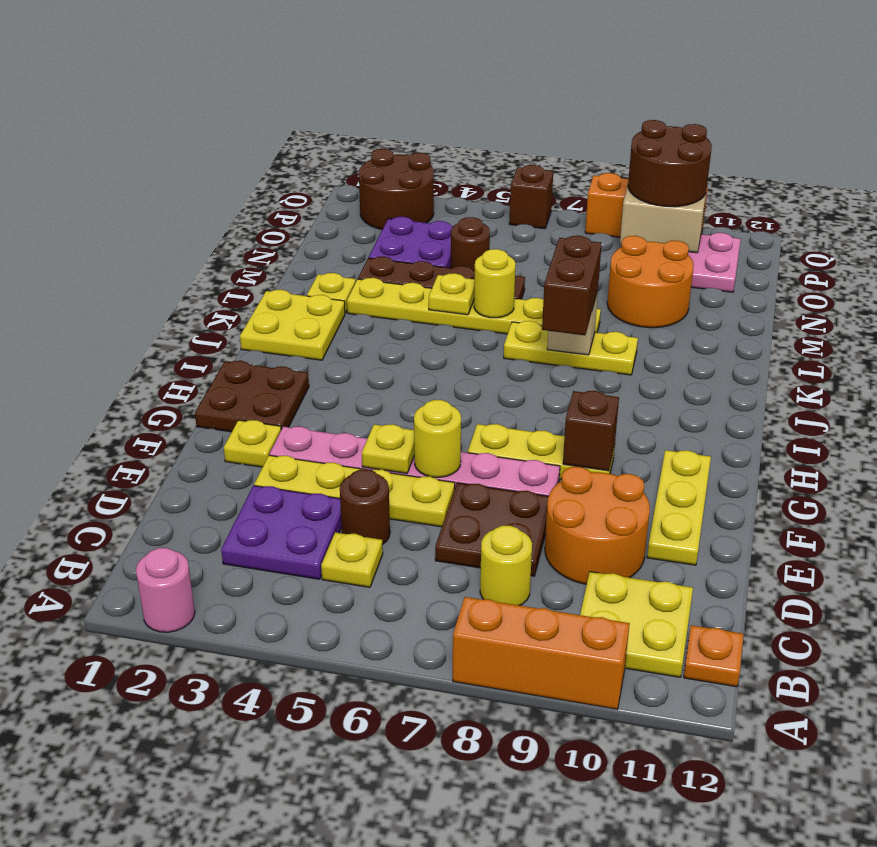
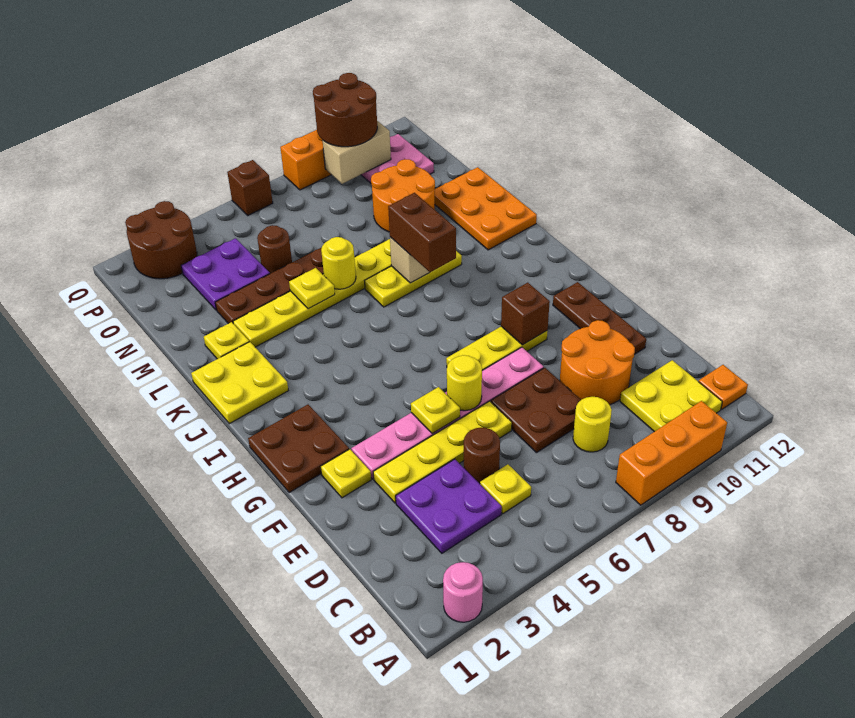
yellow 1x3 plate [647,450,711,565] -> brown 1x3 plate [553,282,646,355]
none -> orange 2x3 plate [434,167,537,250]

